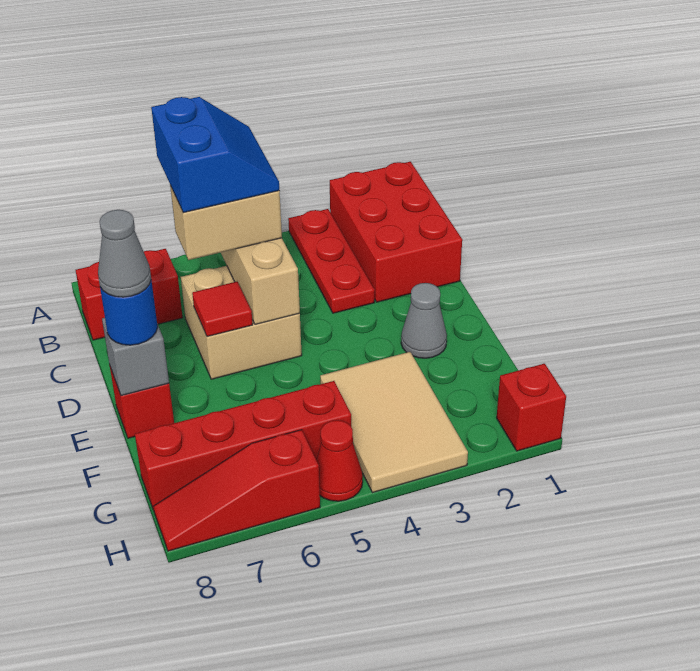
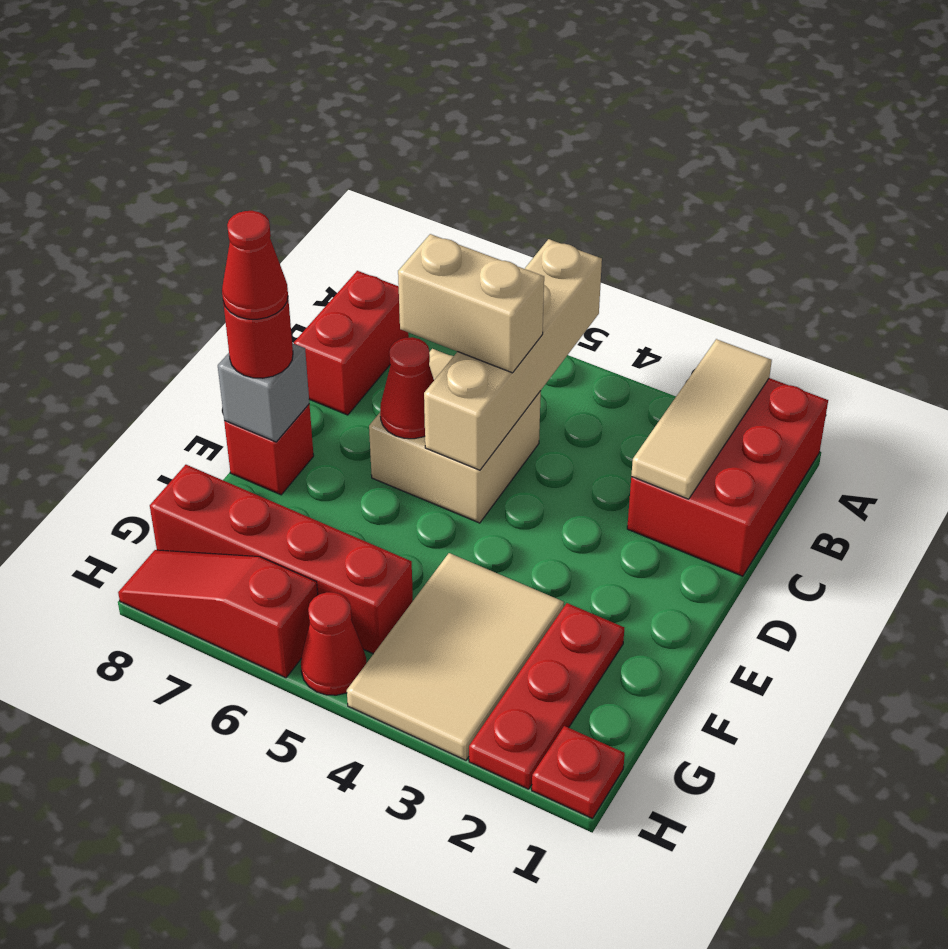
none -> tan 1x3 tile [631,339,772,499]
red 1x3 plate [288,209,375,313] -> red 1x3 plate moved to [469,603,624,789]
blue 2x2 slope [151,97,280,213] -> none
red 1x2 brick [76,249,183,340] -> red 1x2 brick turned to [294,271,409,415]
red 1x1 tile [192,282,253,337] -> red 1x1 cone [380,337,434,439]
grey 1x1 cone [401,283,447,358] -> none
blue 1x1 round brick [100,280,158,345] -> red 1x1 round brick [223,299,293,378]
grey 1x1 cone [98,210,151,297] -> red 1x1 cone [222,211,288,319]
red 1x1 brick [497,364,566,451] -> red 1x1 plate [532,726,625,819]

